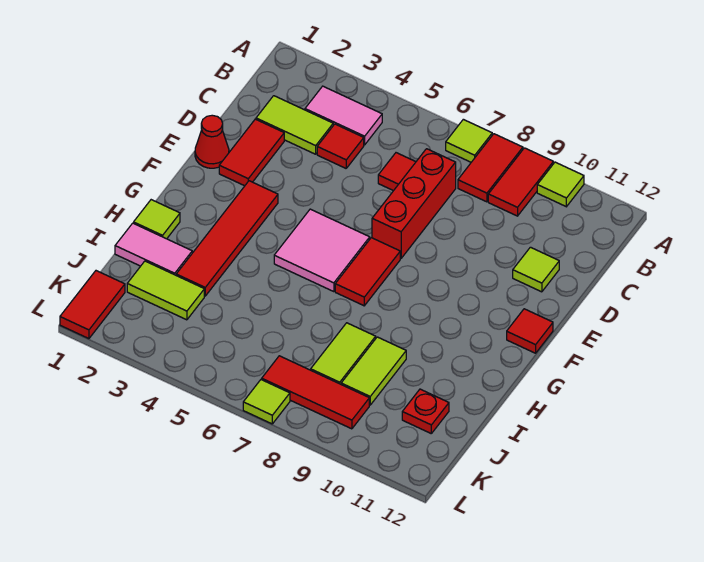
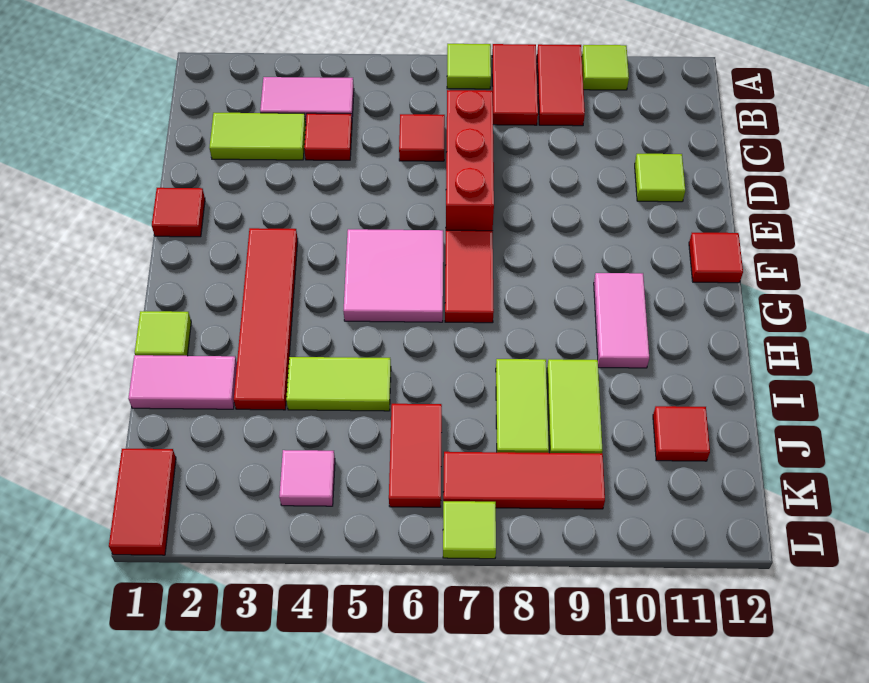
red 1x2 tile [219,119,284,186] -> red 1x2 tile moved to [389,404,442,507]
red 1x1 cone [195,115,229,168] -> red 1x1 tile [152,188,205,237]
none -> pink 1x2 tile [594,273,649,368]
lime 1x2 tile [127,261,204,320] -> lime 1x2 tile moved to [286,357,391,411]
red 1x1 plate [402,389,449,433] -> red 1x1 tile [653,406,710,461]
none -> pink 1x1 tile [279,450,335,506]

